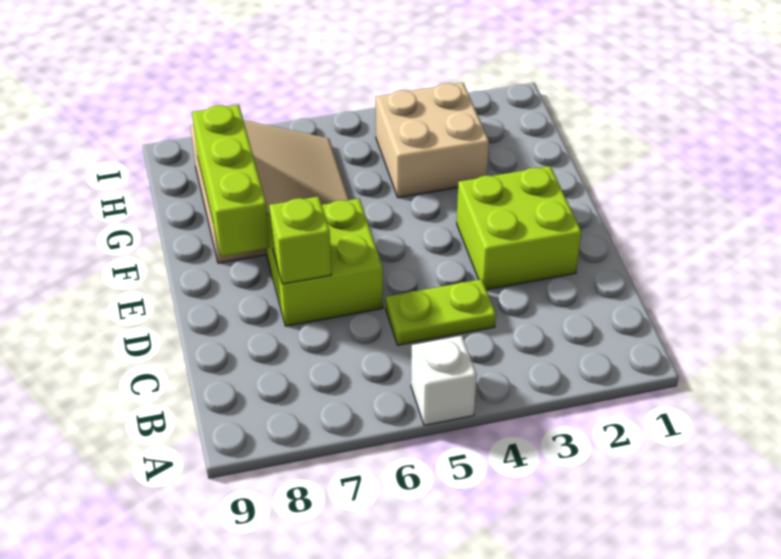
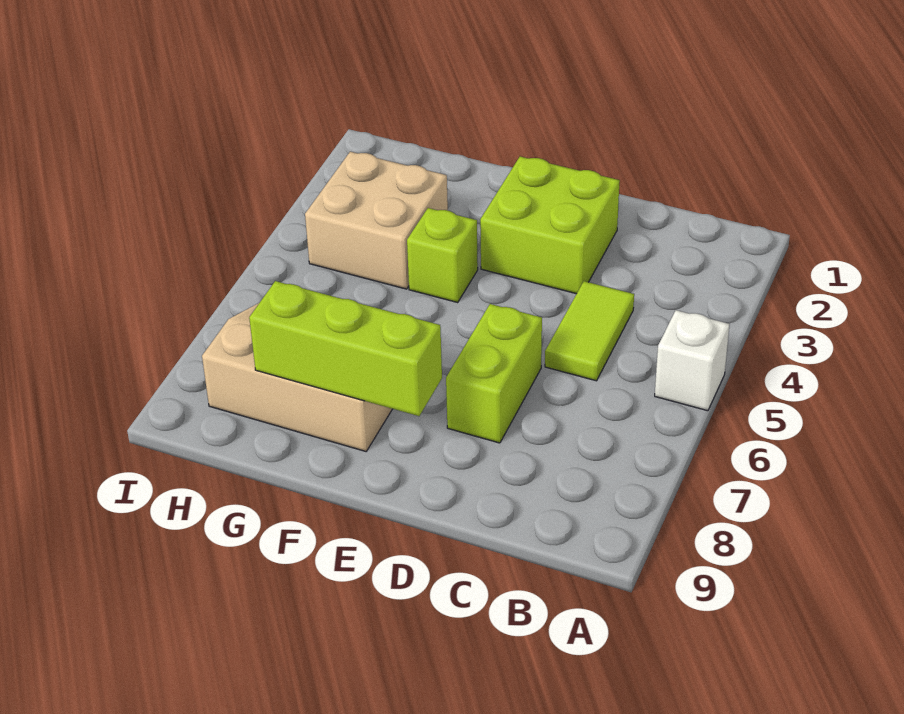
lime 1x2 plate [386,279,496,345] -> lime 1x2 tile [545,281,634,381]
lime 2x2 brick [266,198,383,326] -> lime 1x2 brick [446,304,542,443]
lime 1x1 brick [269,196,331,284] -> lime 1x1 brick moved to [407,208,478,302]

